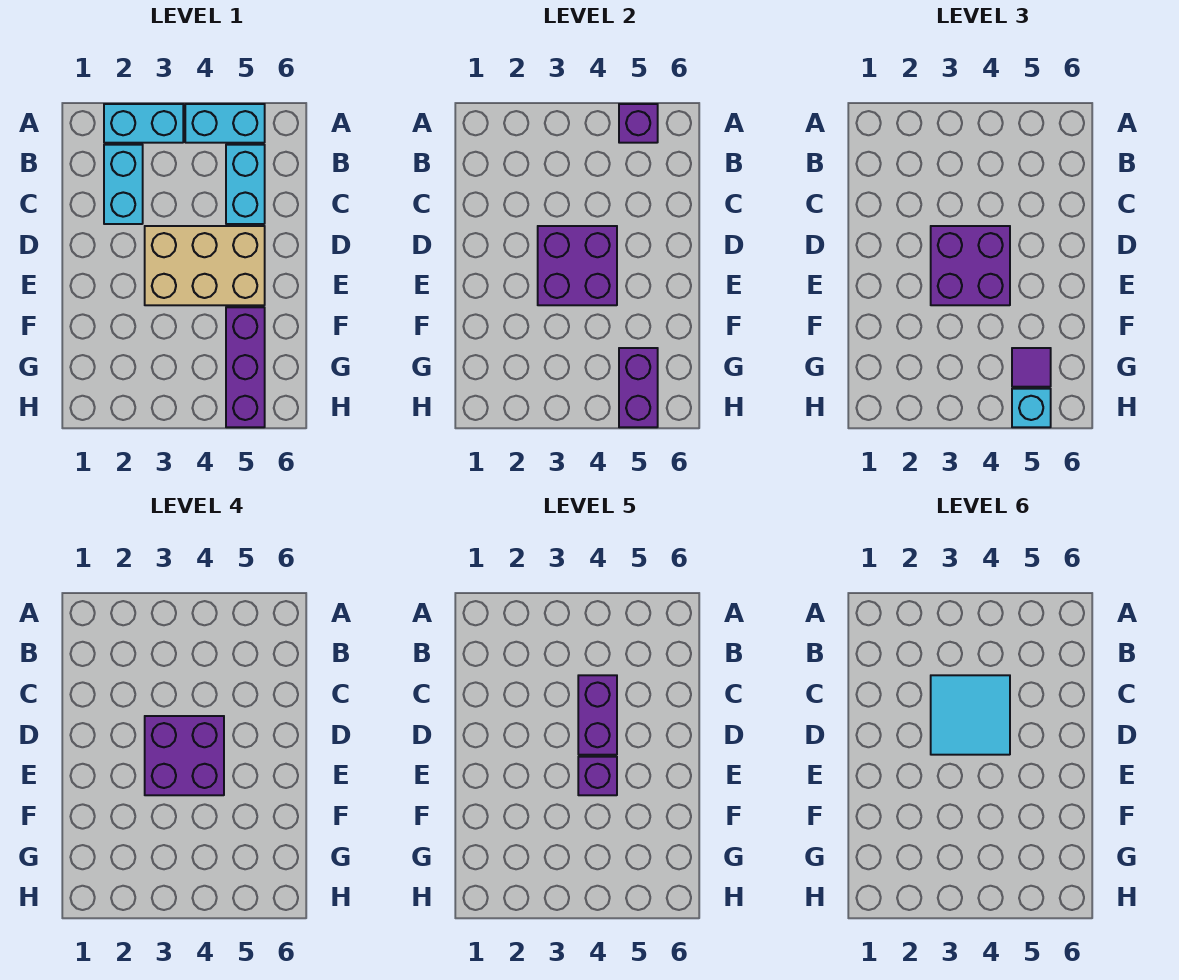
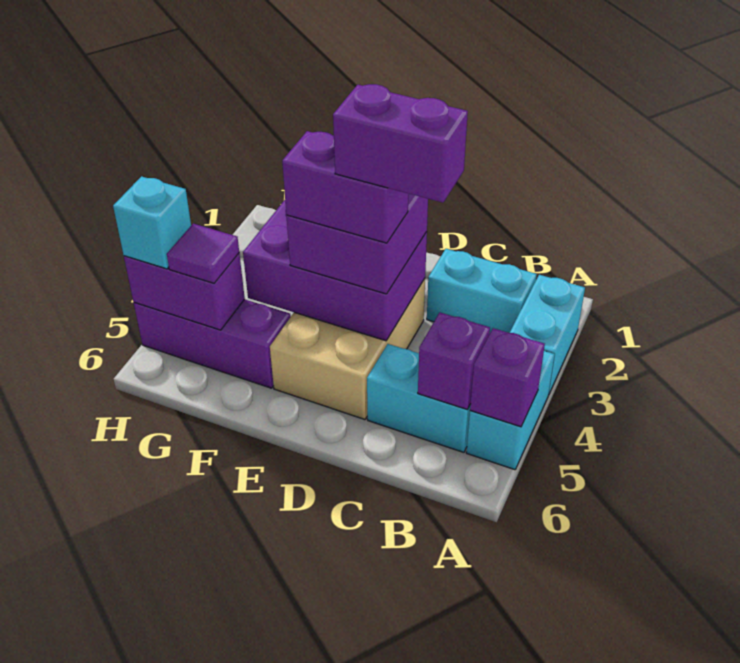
cyan 2x2 tile [931,675,1010,755] -> none
purple 2x2 brick [538,226,617,305] -> purple 2x3 brick [243,200,427,341]
purple 2x2 brick [145,716,224,795] -> purple 1x2 brick [282,131,408,243]
purple 1x1 brick [578,757,617,795] -> purple 1x1 brick moved to [418,313,490,409]

